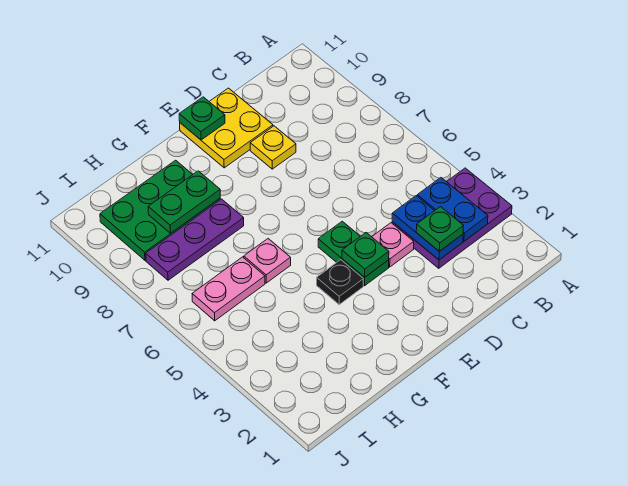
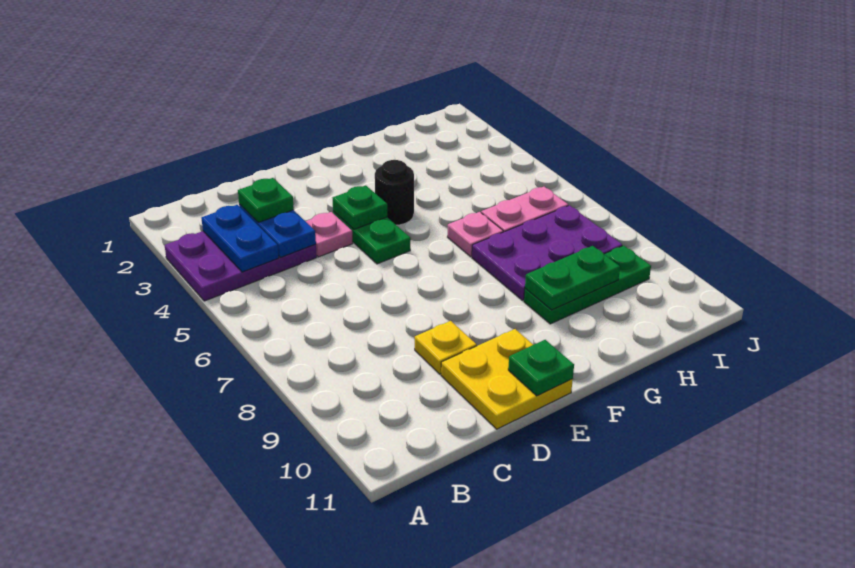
black 1x1 plate [317,260,363,304] -> black 1x1 round brick [375,160,414,225]
purple 1x3 plate [146,199,244,280] -> purple 2x3 plate [472,205,622,300]
green 2x3 plate [100,160,220,260] -> green 1x3 plate [524,246,651,324]

